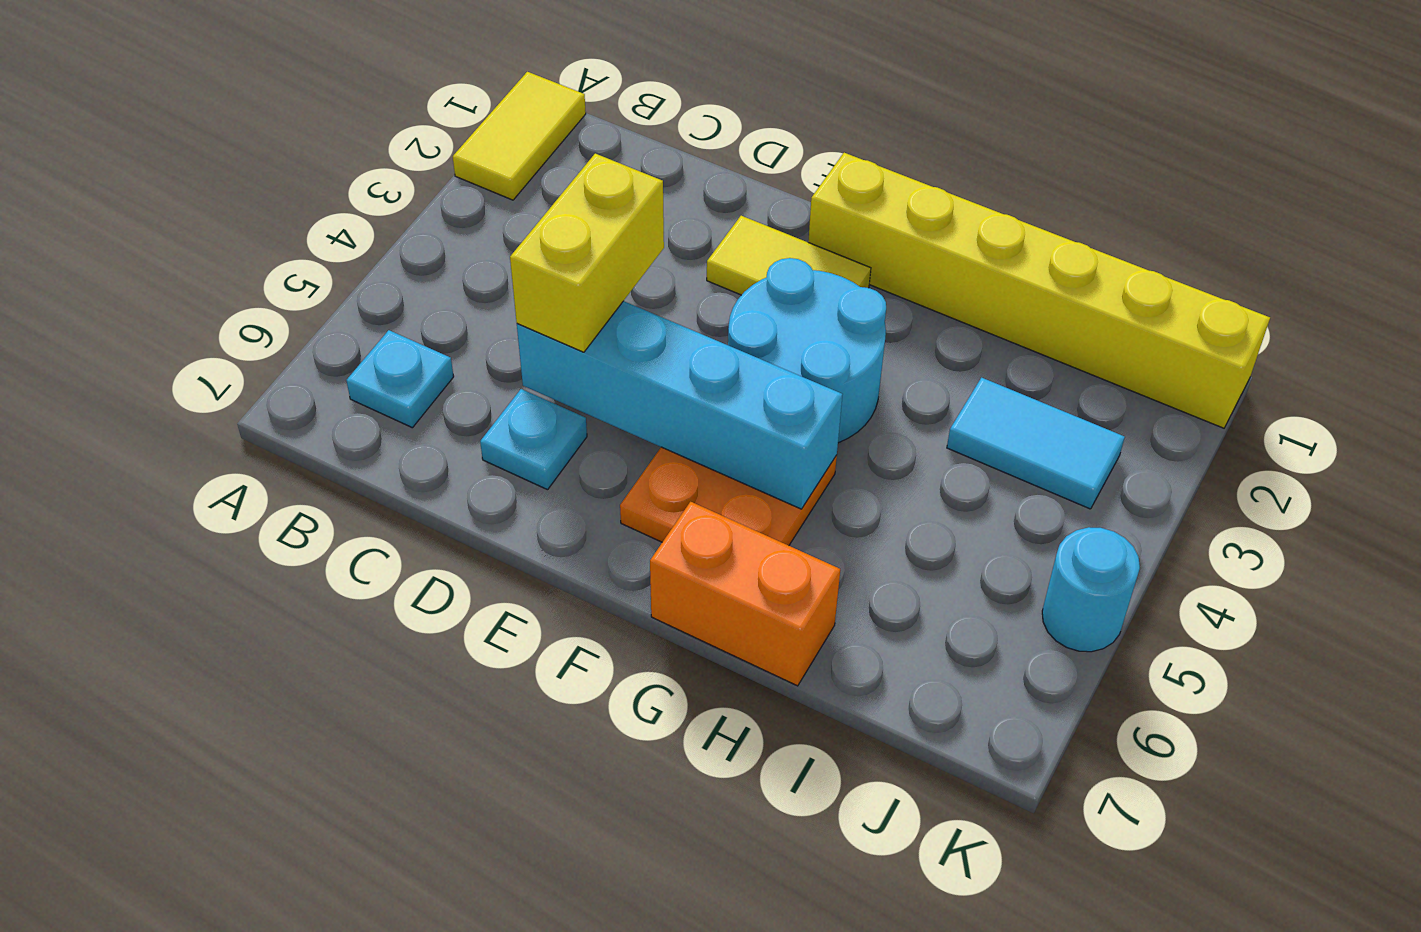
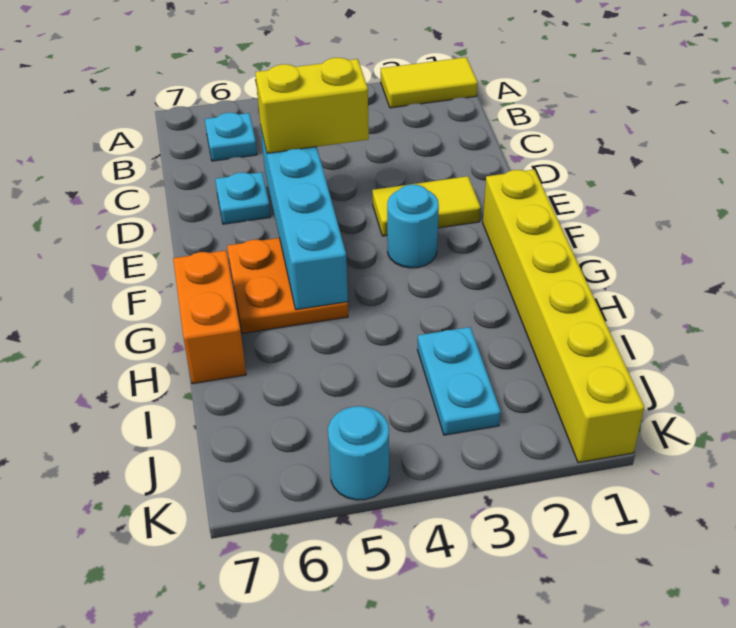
yellow 1x2 tile [707,216,871,295] -> yellow 1x2 tile turned to [372,176,481,236]
cyan 2x2 round brick [728,258,886,443] -> cyan 1x1 round brick [387,185,439,268]
cyan 1x2 tile [947,378,1125,509] -> cyan 1x2 plate [417,327,501,435]

